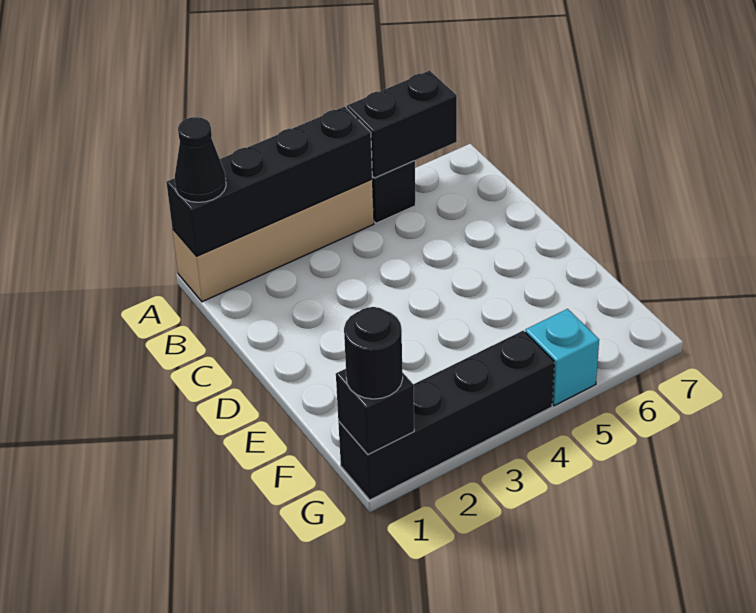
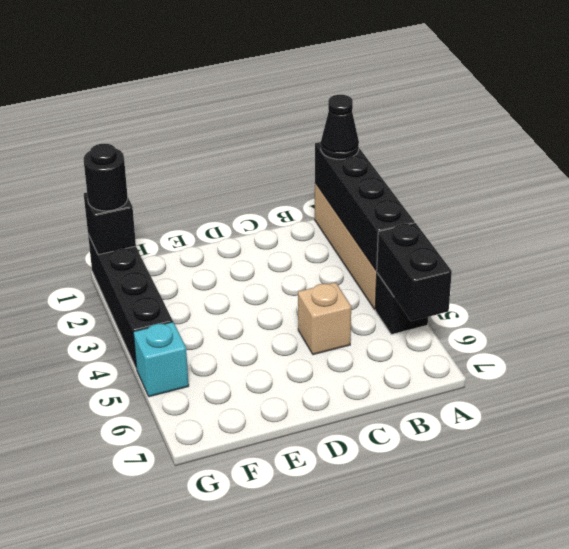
none -> tan 1x1 brick [298,282,351,355]

